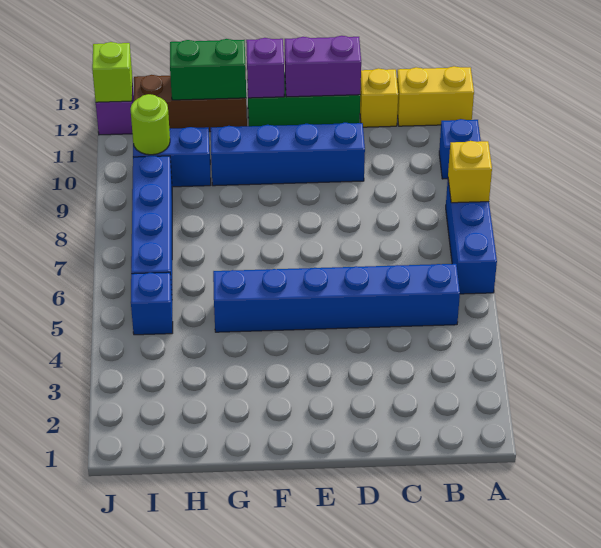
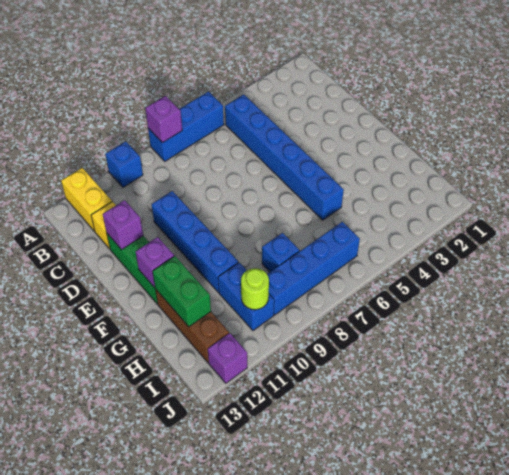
yellow 1x1 brick [448,141,492,203] -> purple 1x1 brick [145,96,182,143]
purple 1x2 brick [285,36,361,97] -> purple 1x1 brick [103,200,143,250]
blue 1x1 brick [131,272,173,335] -> blue 1x1 brick moved to [262,233,300,272]
lime 1x1 brick [92,42,132,102] -> none

